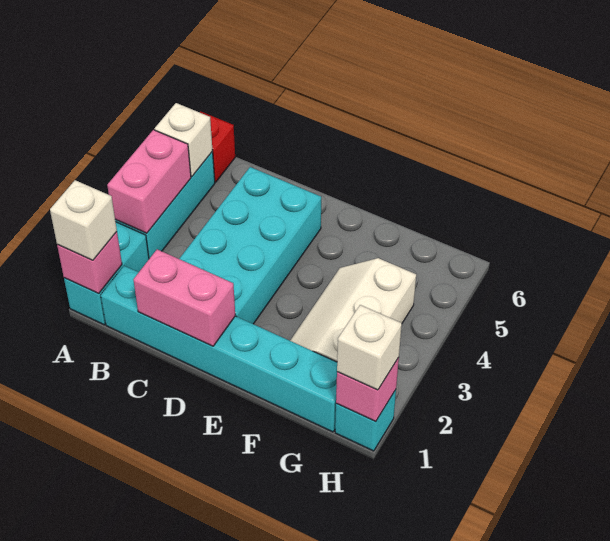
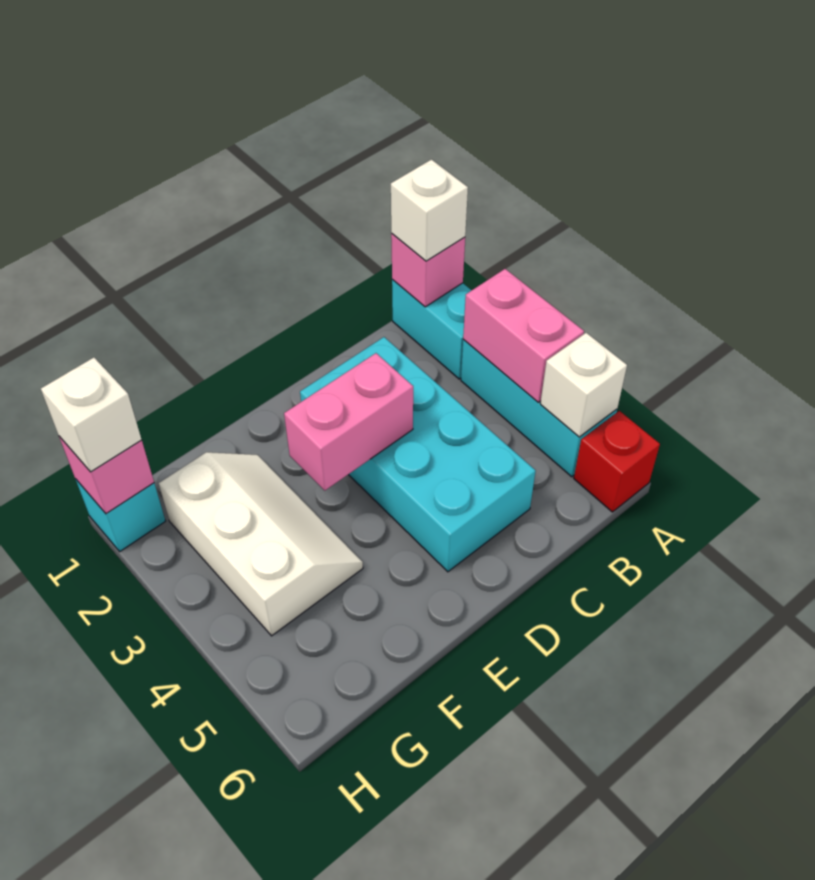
cyan 1x6 brick [101,266,337,432] -> none
pink 1x2 brick [133,249,235,346] -> pink 1x2 brick moved to [284,353,413,490]

